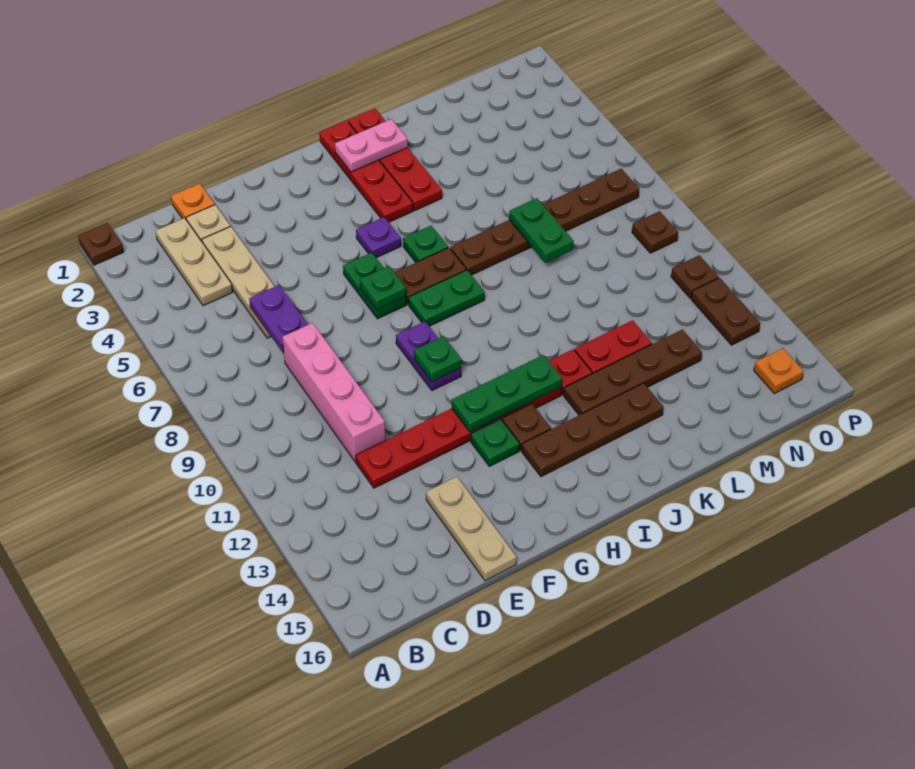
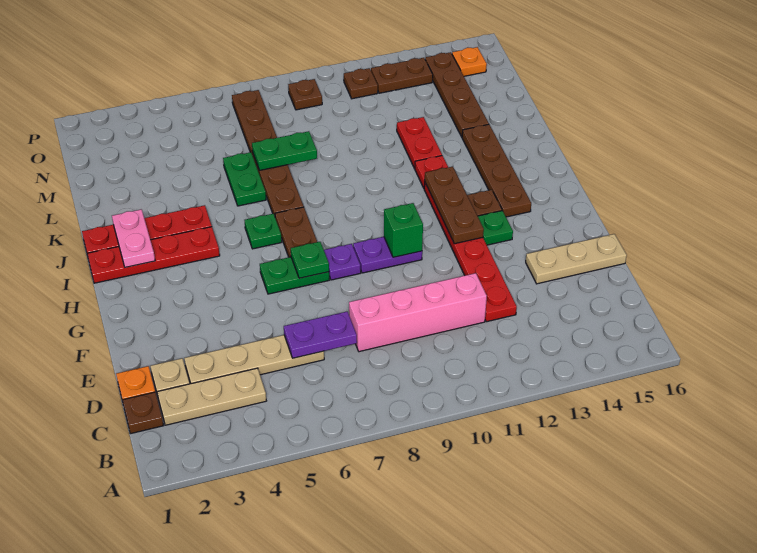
brown 1x1 plate [78,223,124,265] -> brown 1x1 plate moved to [122,392,164,434]
green 1x1 plate [414,336,461,382] -> green 1x1 brick [384,203,423,257]
green 1x3 plate [452,355,562,432] -> brown 1x3 plate [424,167,484,244]
purple 1x1 plate [356,217,401,258] -> purple 1x1 plate moved to [324,244,361,280]
green 1x2 plate [408,270,485,326] -> green 1x2 plate moved to [223,152,266,206]
brown 1x4 plate [564,329,702,415] -> brown 1x4 plate moved to [425,52,489,137]

